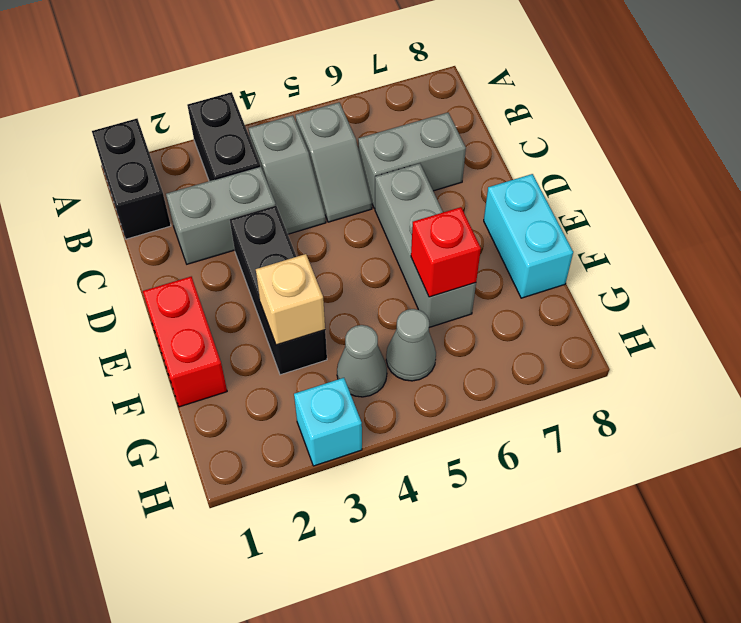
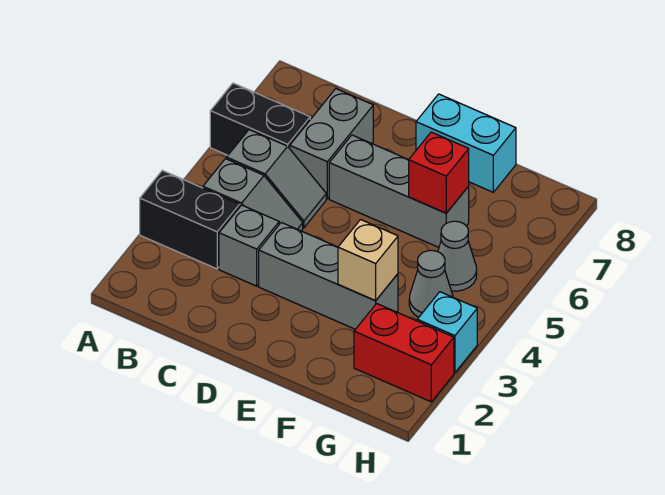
black 1x2 brick [92,119,171,239] -> black 1x2 brick moved to [210,83,310,155]
grey 1x2 brick [166,166,276,264] -> grey 1x1 brick [219,205,279,286]
black 1x3 brick [230,206,327,375] -> grey 1x3 brick [259,222,398,329]
red 1x2 brick [143,277,227,407] -> red 1x2 brick moved to [354,304,454,402]

